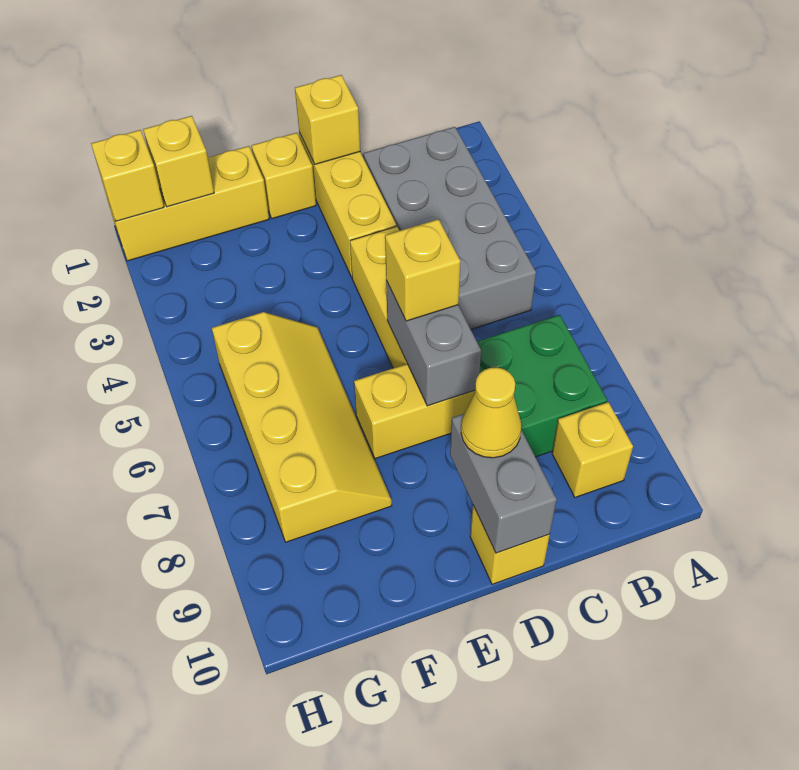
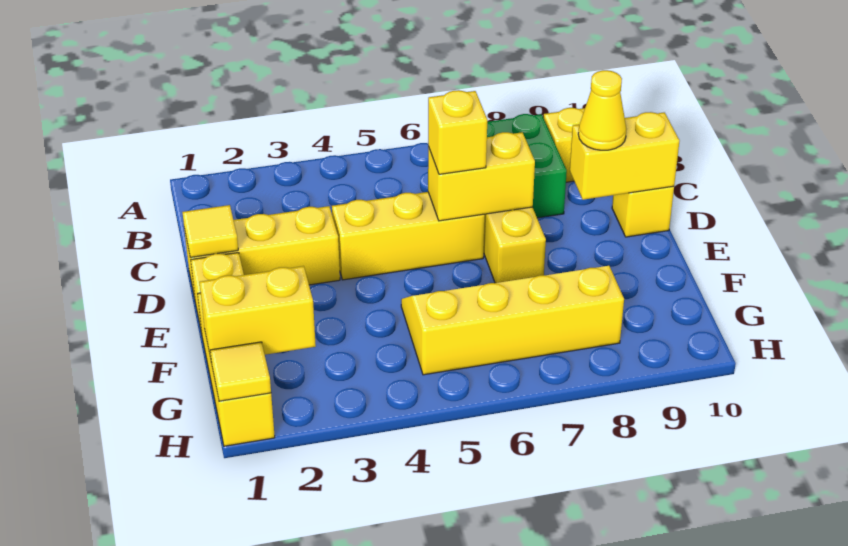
grey 2x4 brick [364,127,536,329] -> none
yellow 1x1 brick [295,75,360,164] -> yellow 1x1 tile [182,205,238,257]
grey 1x2 brick [386,281,481,406] -> yellow 1x2 brick [428,132,535,221]
grey 1x2 brick [450,414,557,553] -> yellow 1x2 brick [570,112,679,200]
yellow 1x1 brick [143,116,214,207] -> yellow 1x2 brick [199,266,316,363]
yellow 1x1 brick [91,130,164,221] -> yellow 1x1 tile [210,342,271,401]

